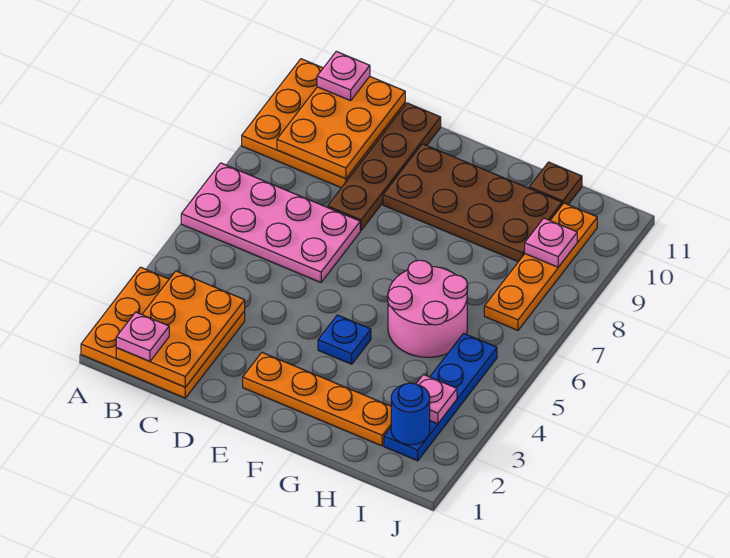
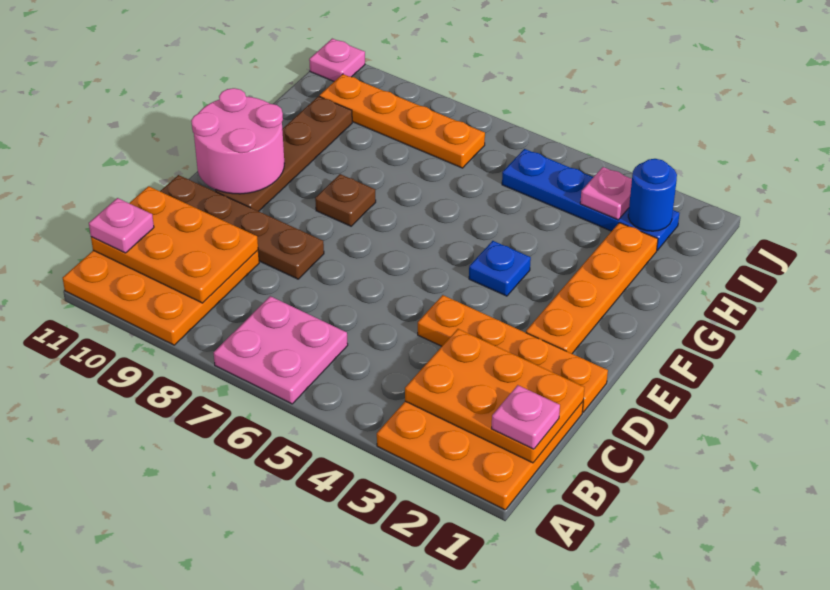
pink 2x4 plate [181,163,360,283] -> pink 2x2 plate [214,296,348,404]
none -> orange 1x4 plate [418,295,608,412]
brown 2x4 plate [383,144,562,262] -> brown 1x4 plate [215,96,352,211]
pink 2x2 round brick [388,260,468,357] -> pink 2x2 round brick moved to [191,88,284,194]
brown 1x1 plate [529,162,582,205] -> brown 1x1 plate moved to [315,174,376,226]
pink 1x1 plate [525,218,577,267] -> pink 1x1 plate moved to [309,39,365,81]

